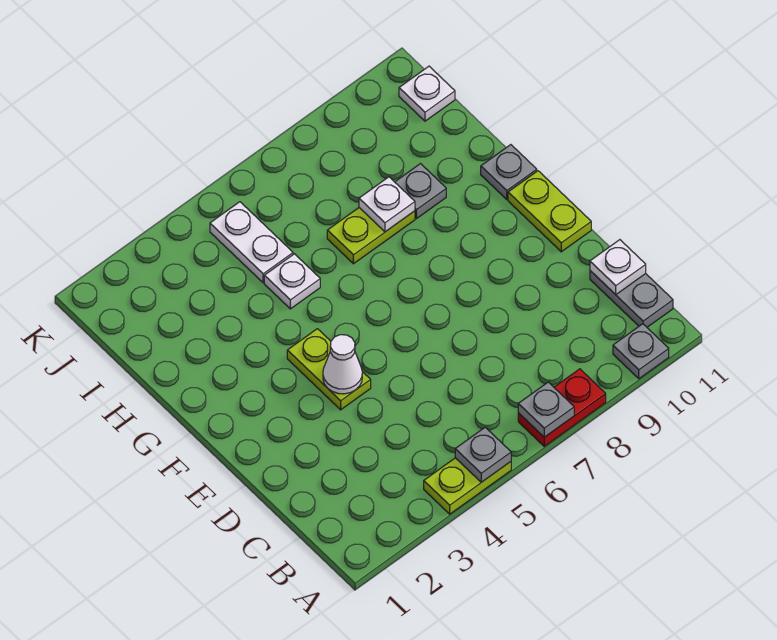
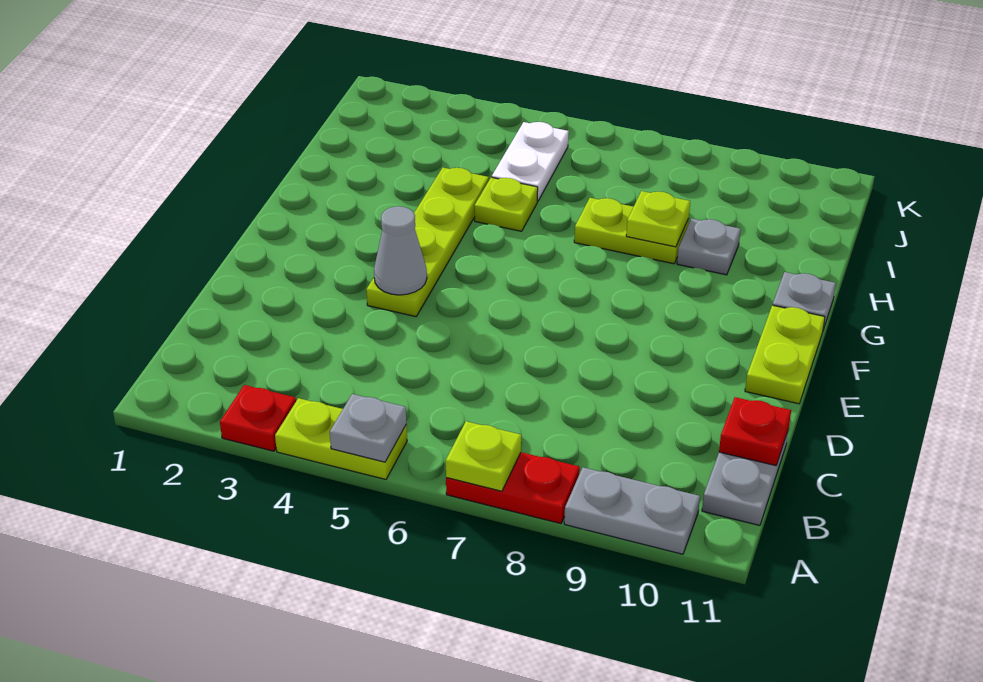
none -> red 1x1 plate [220,385,296,451]
grey 1x1 plate [518,382,574,437] -> lime 1x1 plate [446,421,521,491]
grey 1x1 plate [613,324,669,379] -> grey 1x2 plate [564,467,700,554]
white 1x1 plate [590,240,646,295] -> red 1x1 plate [719,397,791,466]
lime 1x2 plate [287,329,371,410] -> lime 1x4 plate [366,168,489,317]
white 1x1 cone [323,335,362,394] -> grey 1x1 cone [374,206,427,295]
white 1x1 plate [264,254,320,309] -> lime 1x1 plate [474,177,538,231]
white 1x1 plate [359,177,415,232] -> lime 1x1 plate [626,191,690,247]
white 1x1 plate [399,66,455,121] -> none

